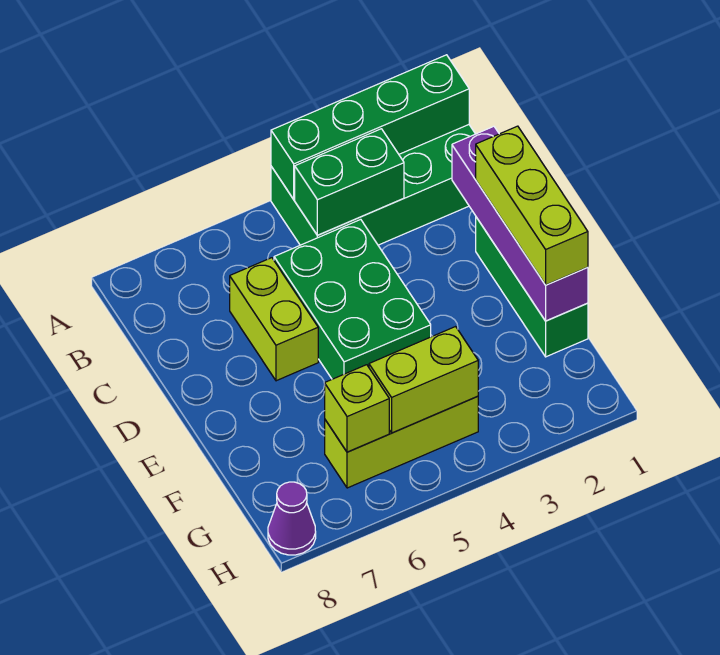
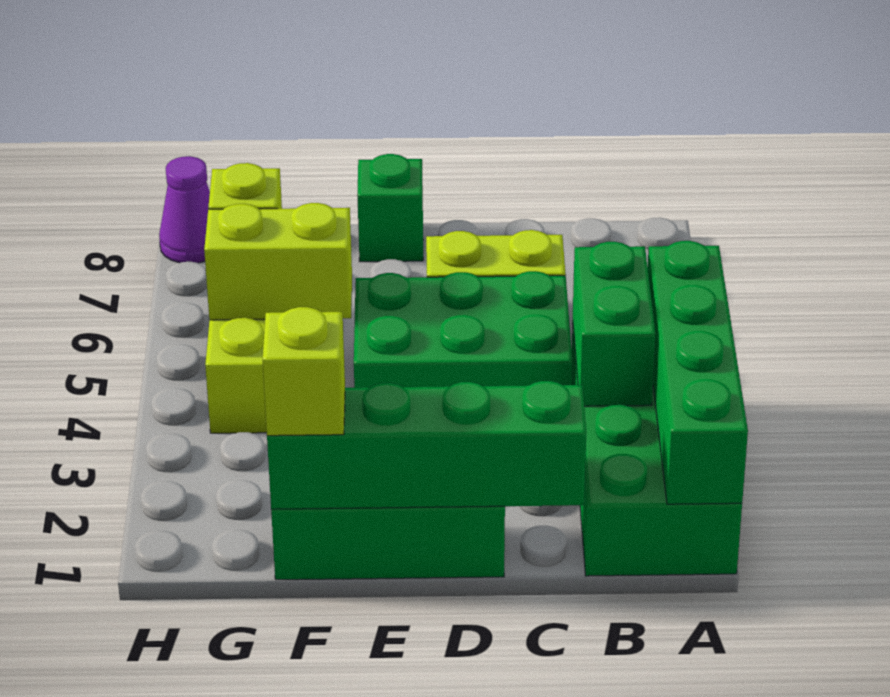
purple 1x4 brick [452,126,588,321] -> green 1x4 brick [267,381,586,509]
lime 1x3 brick [476,126,588,285] -> lime 1x1 brick [263,307,345,436]
none -> green 1x1 brick [357,154,423,262]
lime 1x2 brick [369,327,478,433] -> lime 1x2 brick turned to [204,203,352,320]

